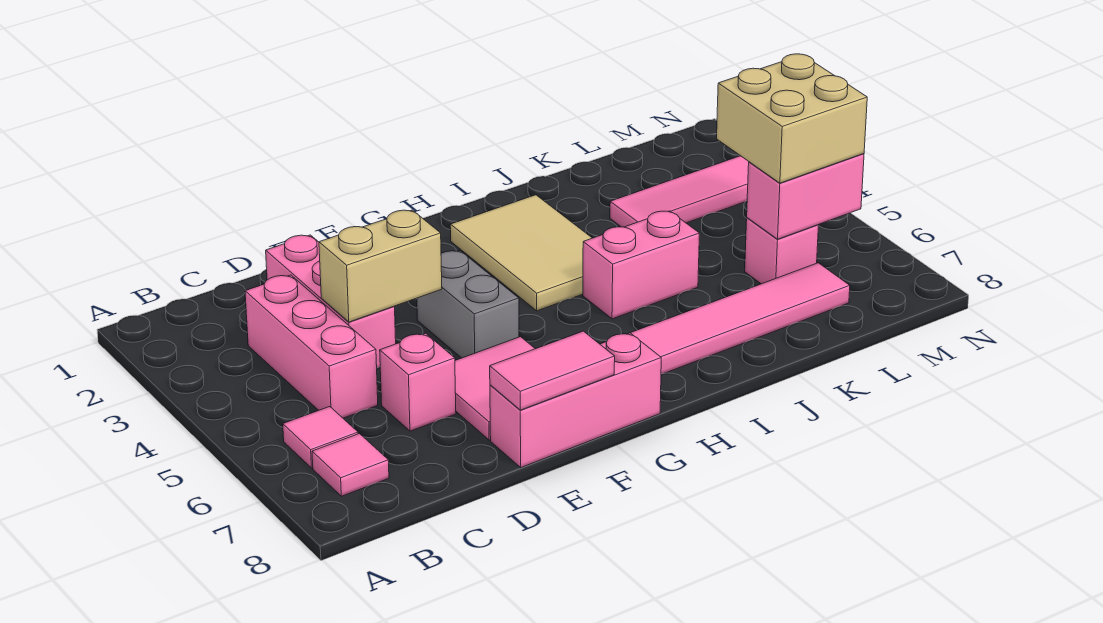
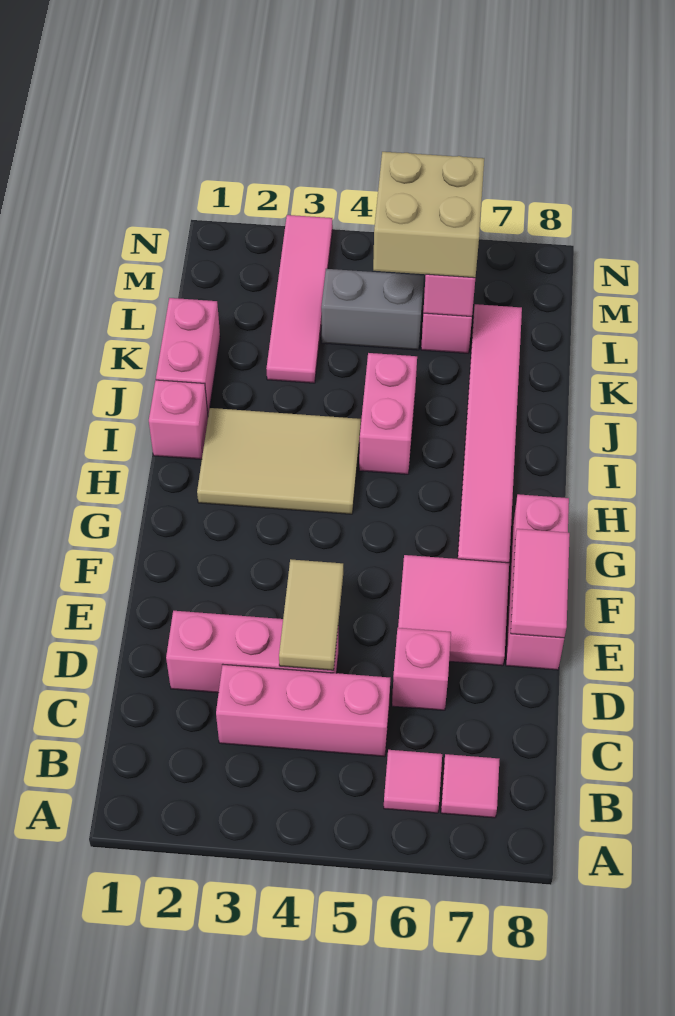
tan 1x2 brick [319,210,442,322] -> tan 1x2 tile [279,559,343,670]
grey 1x2 brick [417,251,519,358] -> grey 1x2 brick moved to [321,269,424,350]
none -> pink 1x1 brick [149,380,208,459]
none -> pink 1x2 brick [156,298,220,415]

